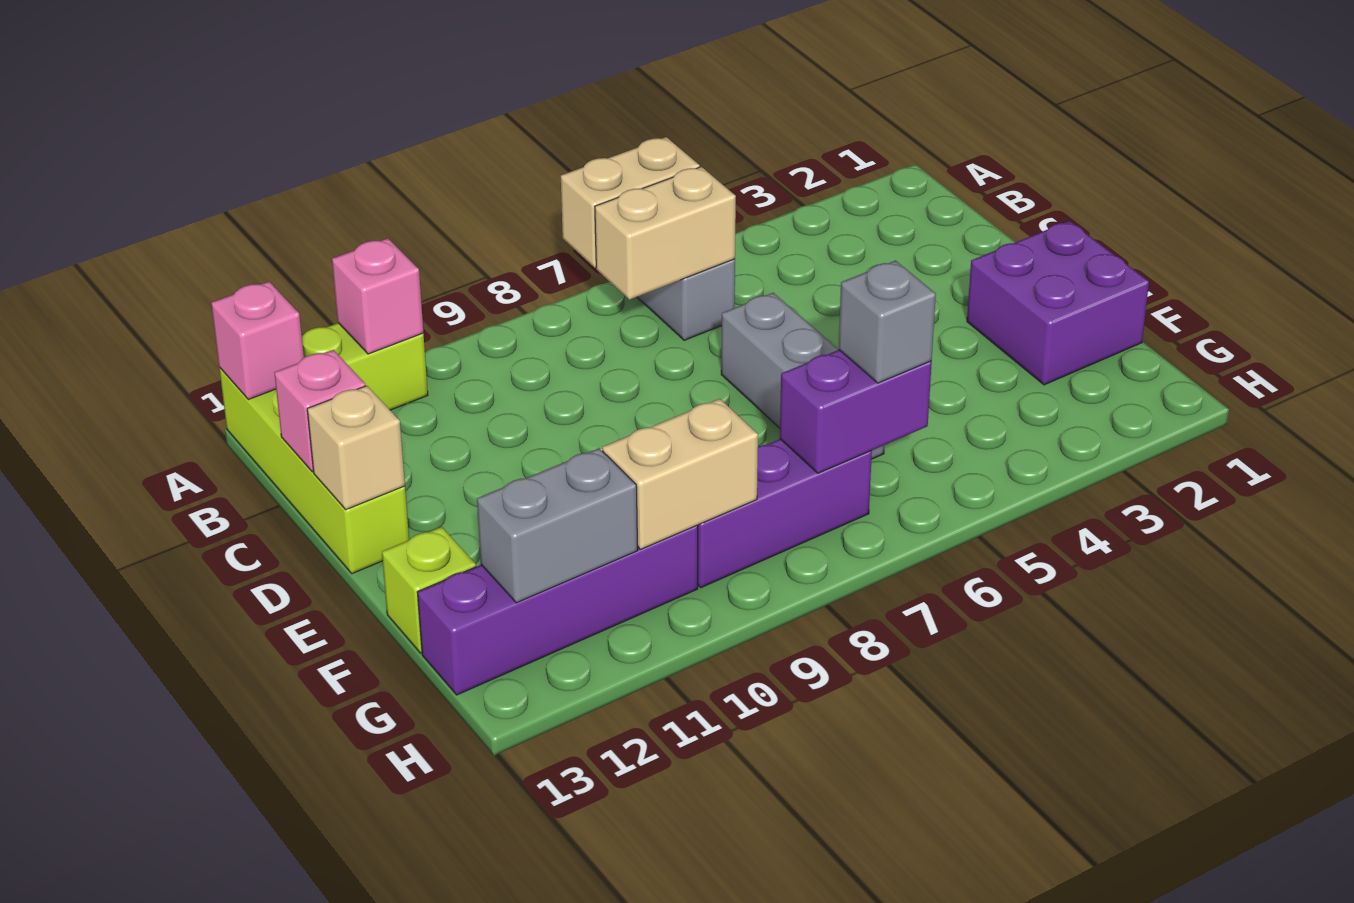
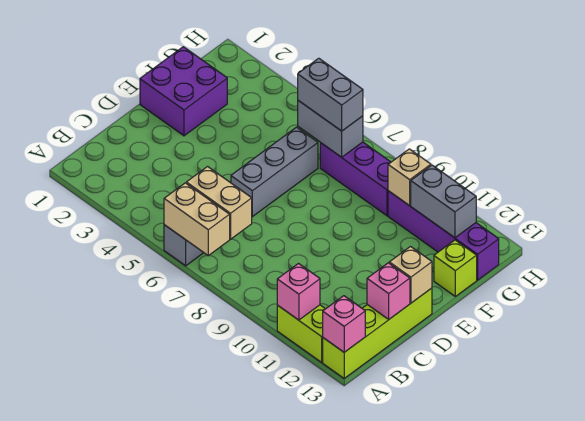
purple 1x2 brick [780,350,932,473] -> grey 1x2 brick [298,101,363,157]
grey 1x1 brick [839,261,936,383] -> grey 1x2 brick [298,58,363,131]
tan 1x2 brick [602,399,758,549] -> tan 1x1 brick [388,149,431,206]

